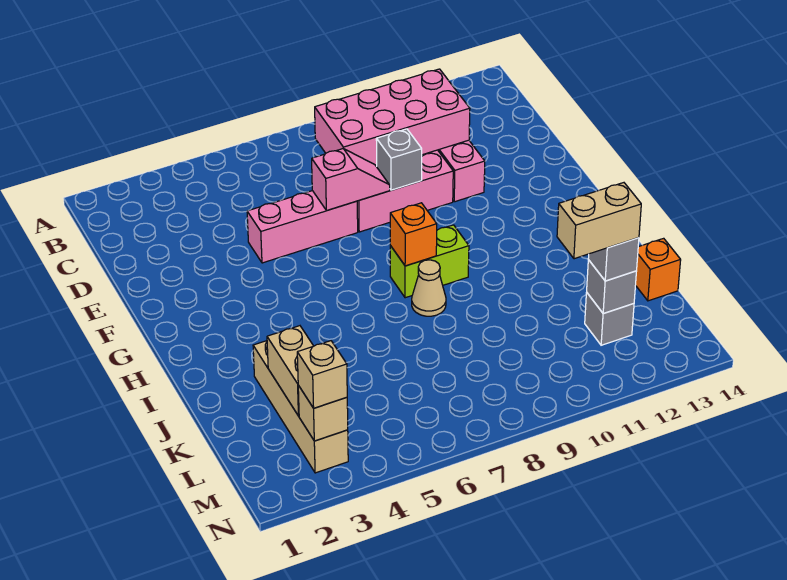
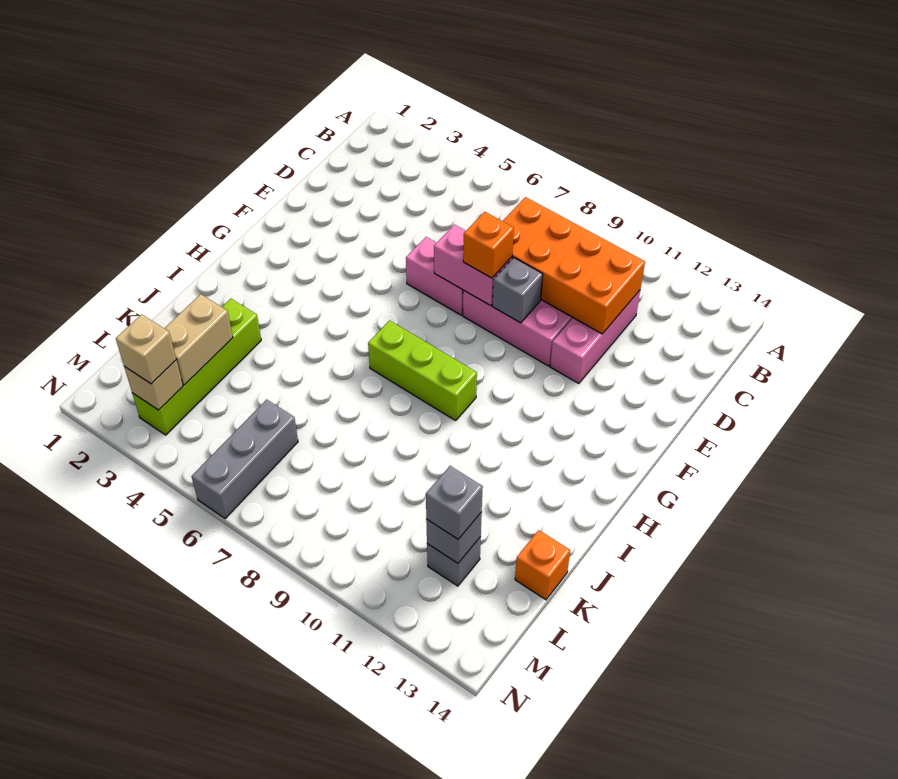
pink 2x4 brick [315,69,470,167] -> orange 2x4 brick [503,197,645,334]
pink 1x3 brick [247,191,358,263] -> pink 1x2 brick [406,237,463,315]
pink 1x2 slope [312,149,390,210] -> pink 1x2 brick [434,225,512,306]
lime 1x2 brick [390,225,469,298] -> lime 1x3 brick [368,320,477,421]
orange 1x1 brick [390,203,437,266] -> orange 1x1 brick moved to [463,212,514,278]
tan 1x1 cone [412,260,446,316] -> none
tan 1x4 brick [253,341,348,473] -> lime 1x4 brick [132,299,261,435]
none -> grey 1x3 brick [192,399,298,519]
tan 1x2 brick [557,183,641,259] -> none

